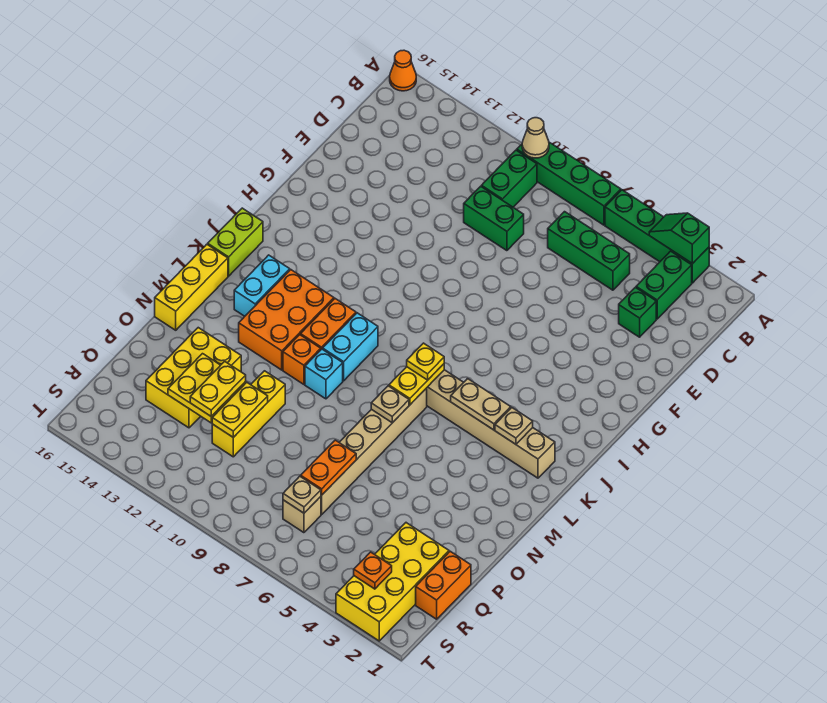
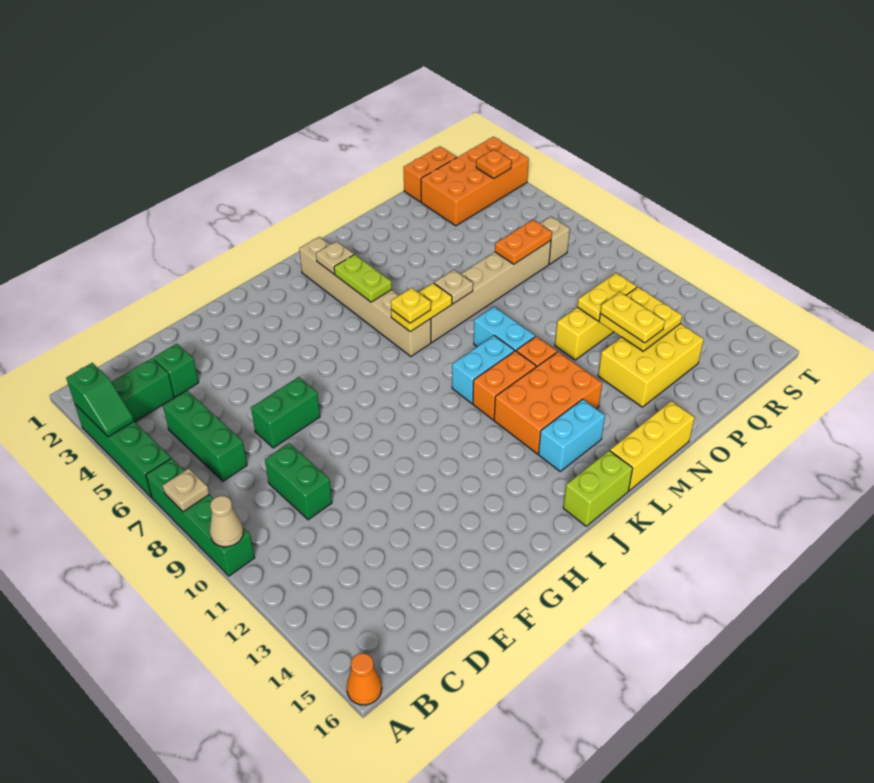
green 1x2 brick [481,150,537,207] -> green 1x2 brick moved to [251,377,320,448]
tan 1x2 plate [451,379,511,430] -> lime 1x2 plate [334,254,392,302]
cyan 1x1 brick [305,349,343,399] -> cyan 1x2 brick [474,307,535,351]
yellow 1x2 plate [190,361,246,416] -> yellow 1x2 plate turned to [600,292,665,343]
yellow 2x4 brick [336,523,449,641] -> orange 2x4 brick [421,137,529,226]
tan 1x1 plate [283,476,321,513] -> tan 1x1 plate moved to [163,468,209,512]

